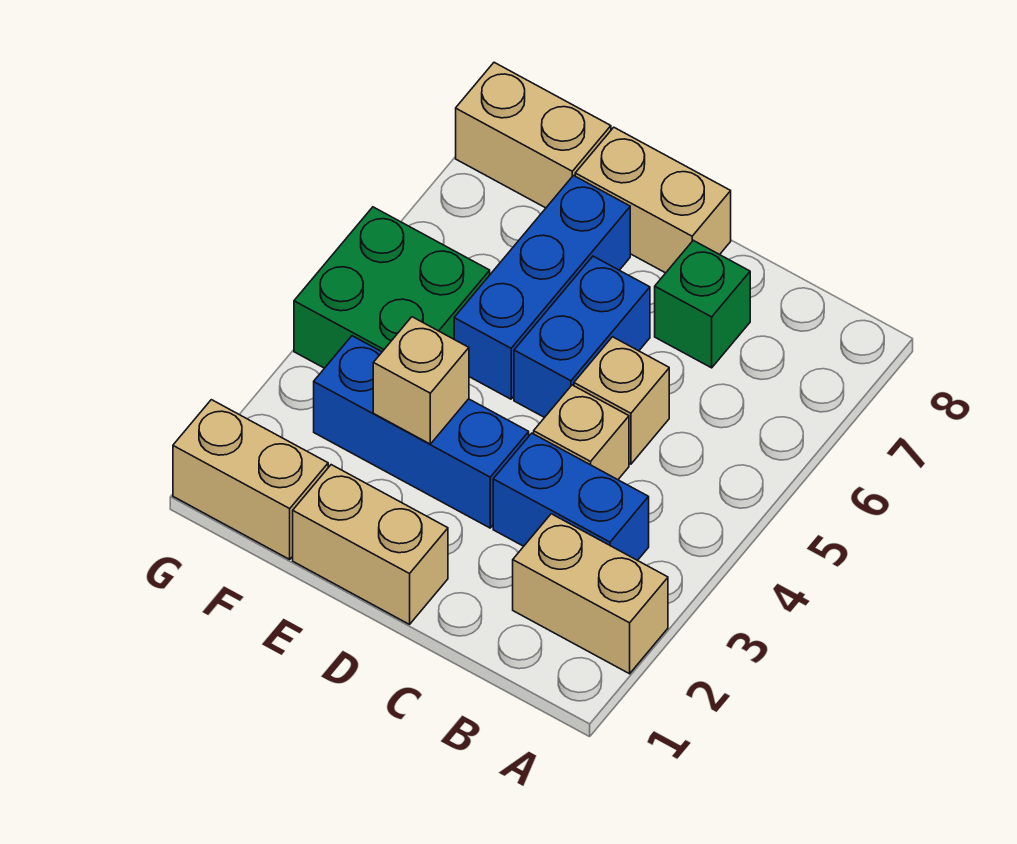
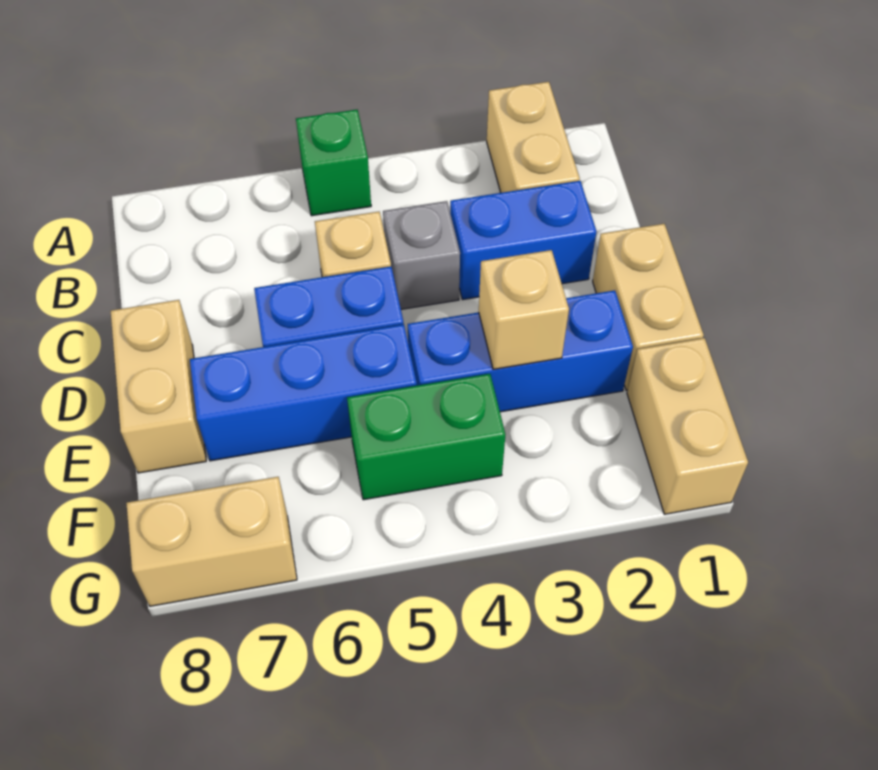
blue 1x2 brick [493,433,649,561] -> blue 1x2 brick turned to [450,181,596,300]
tan 1x1 brick [534,385,629,480] -> grey 1x1 brick [383,201,460,309]
green 1x1 brick [655,240,750,368] -> green 1x1 brick moved to [296,110,371,216]
blue 1x3 brick [314,336,529,528] -> blue 1x3 brick turned to [408,290,633,412]
green 2x2 brick [294,207,490,368] -> green 1x2 brick [347,374,505,500]
tan 1x2 brick [456,62,611,208] -> tan 1x2 brick turned to [126,477,297,606]

